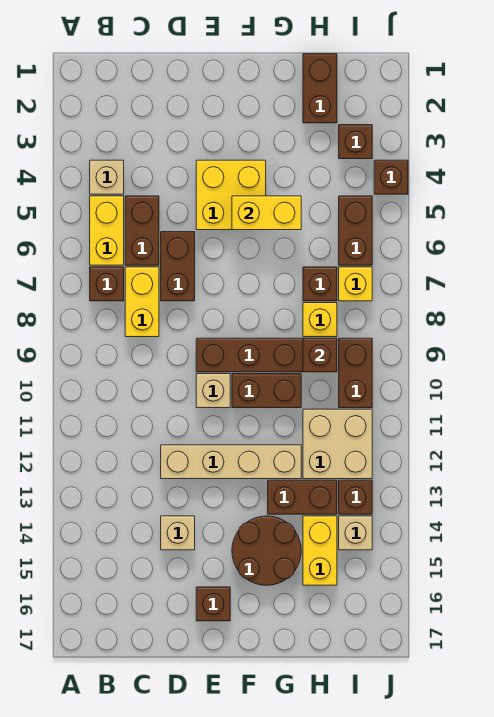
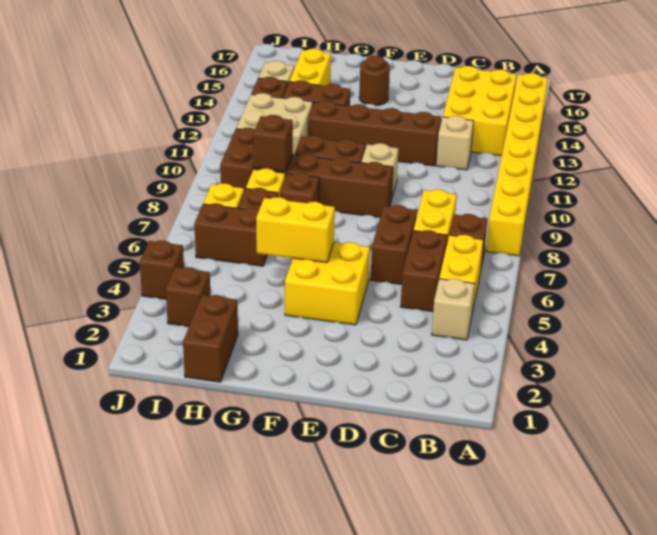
none -> yellow 1x8 brick [486,73,548,256]
none -> yellow 2x3 brick [443,66,516,156]
tan 1x4 brick [161,445,301,479] -> brown 1x4 brick [308,101,441,166]
tan 1x1 brick [161,516,195,550] -> tan 1x1 brick moved to [436,116,474,170]
brown 1x1 brick [196,587,230,621] -> brown 1x1 brick moved to [280,173,319,203]
brown 2x2 round brick [232,516,301,585] -> brown 1x1 round brick [359,56,390,106]
brown 1x2 brick [339,196,372,265] -> brown 1x2 brick turned to [194,203,267,266]

